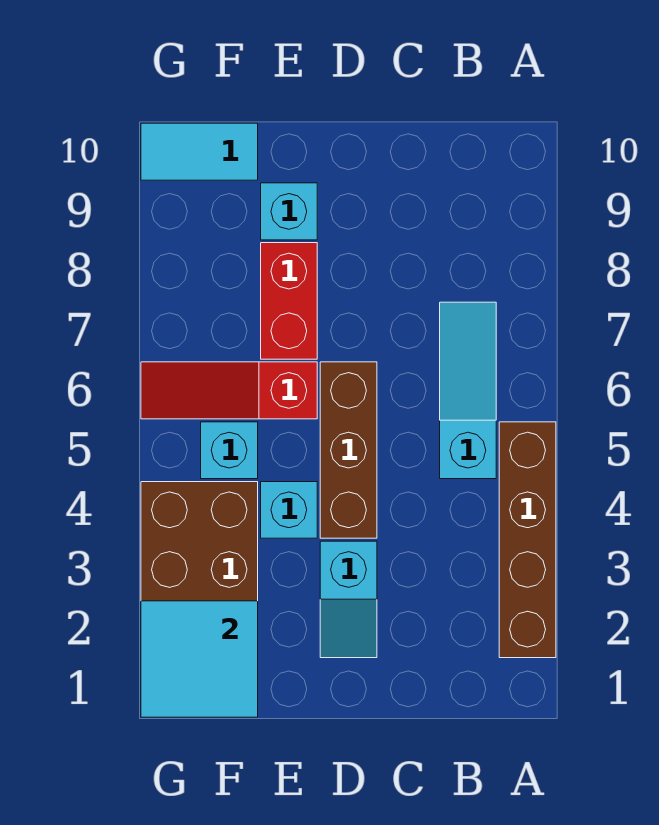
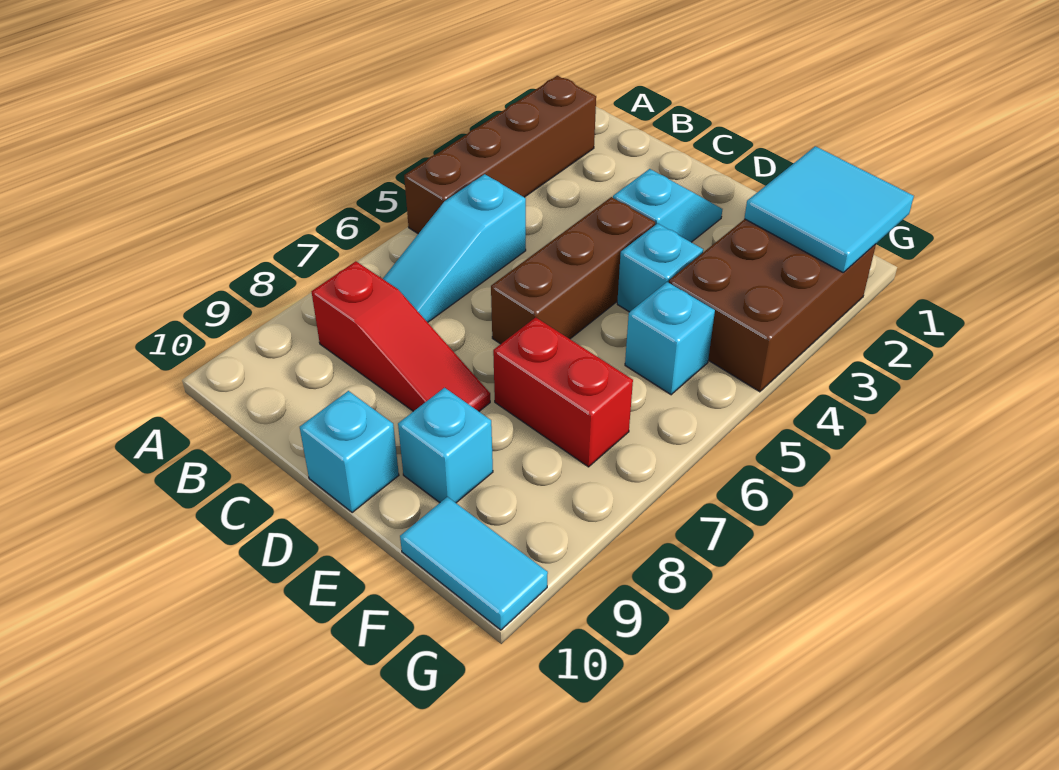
none -> cyan 1x1 brick [300,391,399,513]
red 1x3 slope [141,362,317,419] -> red 1x3 slope moved to [312,261,490,411]
red 1x2 brick [261,243,317,359] -> red 1x2 brick turned to [493,317,633,467]

